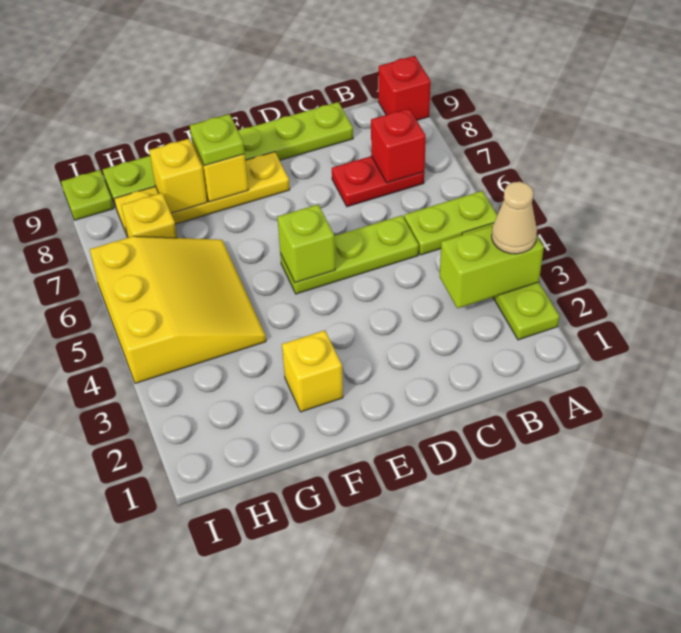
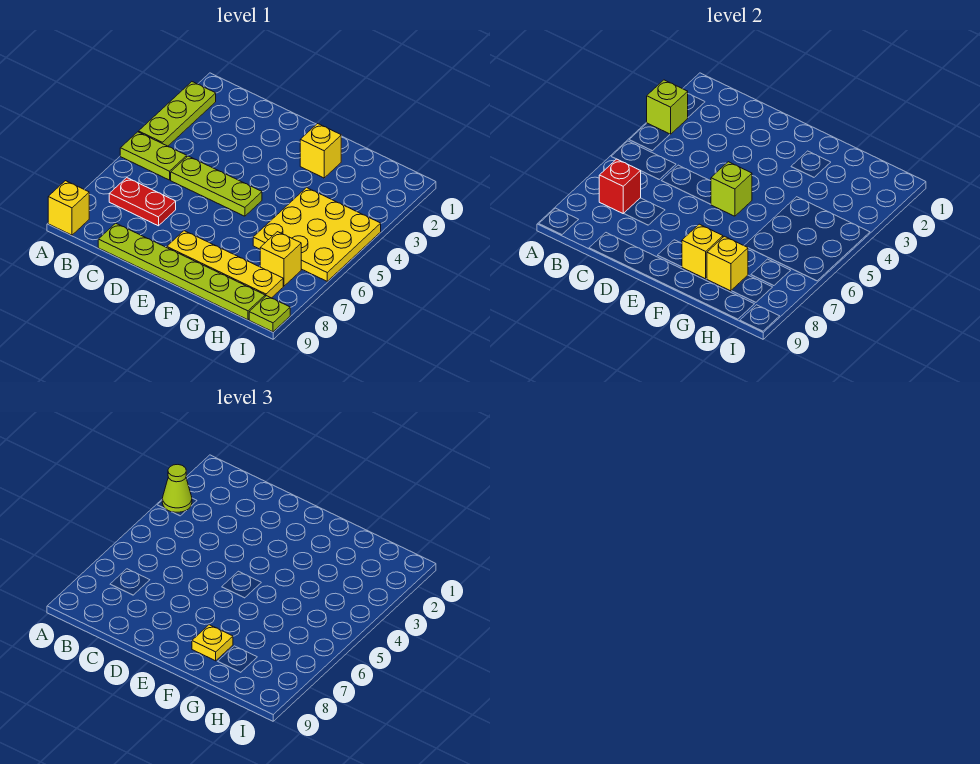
lime 1x2 brick [440,226,544,308] -> lime 1x1 brick [647,80,688,134]
tan 1x1 cone [492,182,537,254] -> lime 1x1 cone [162,465,192,512]
red 1x1 brick [378,56,431,120] -> yellow 1x1 brick [48,181,89,235]
lime 1x1 plate [190,114,245,165] -> yellow 1x1 plate [192,625,233,661]
yellow 3x3 slope [90,236,266,383] -> yellow 3x3 plate [253,188,381,281]

